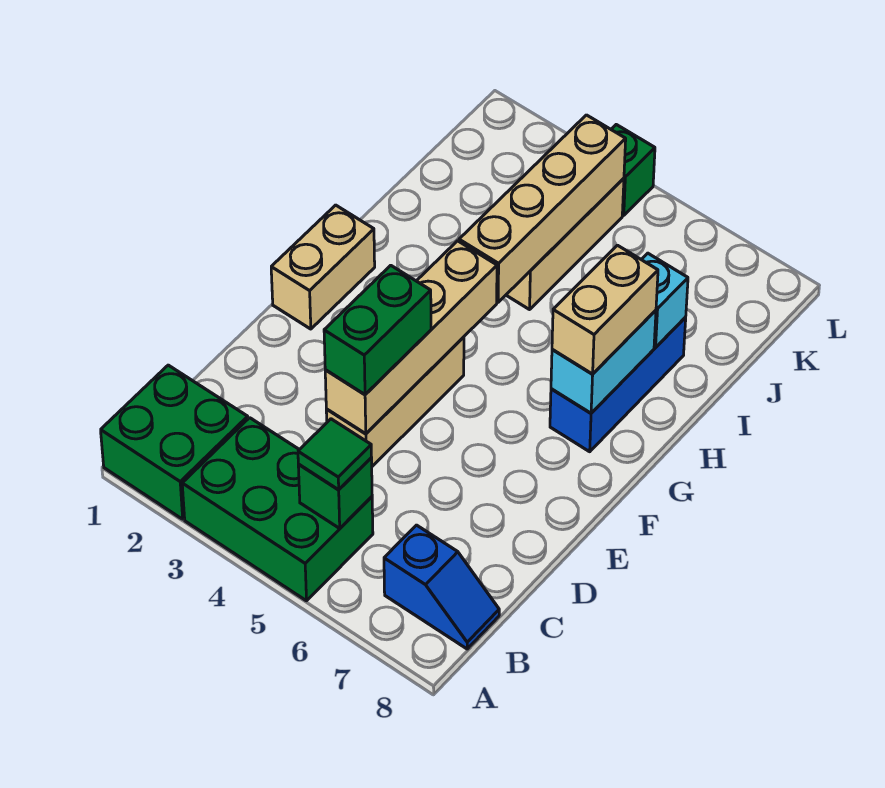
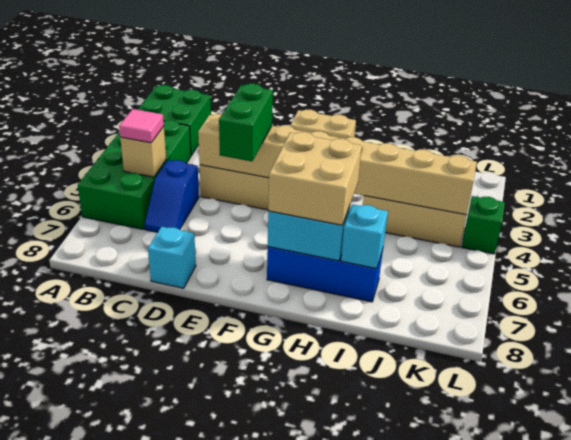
green 2x3 brick [182,418,373,601] -> green 2x4 brick [78,120,191,229]
green 1x1 brick [298,458,372,528] -> tan 1x1 brick [120,126,166,177]
green 1x1 tile [298,419,371,490] -> pink 1x1 tile [119,109,164,143]
blue 1x2 slope [384,525,499,649] -> blue 1x2 slope moved to [145,160,199,232]
green 1x2 brick [324,265,431,395] -> green 1x2 brick turned to [219,84,273,161]
none -> cyan 1x1 brick [148,227,196,288]
tan 1x2 brick [552,245,658,374] -> tan 2x2 brick [268,132,362,225]

